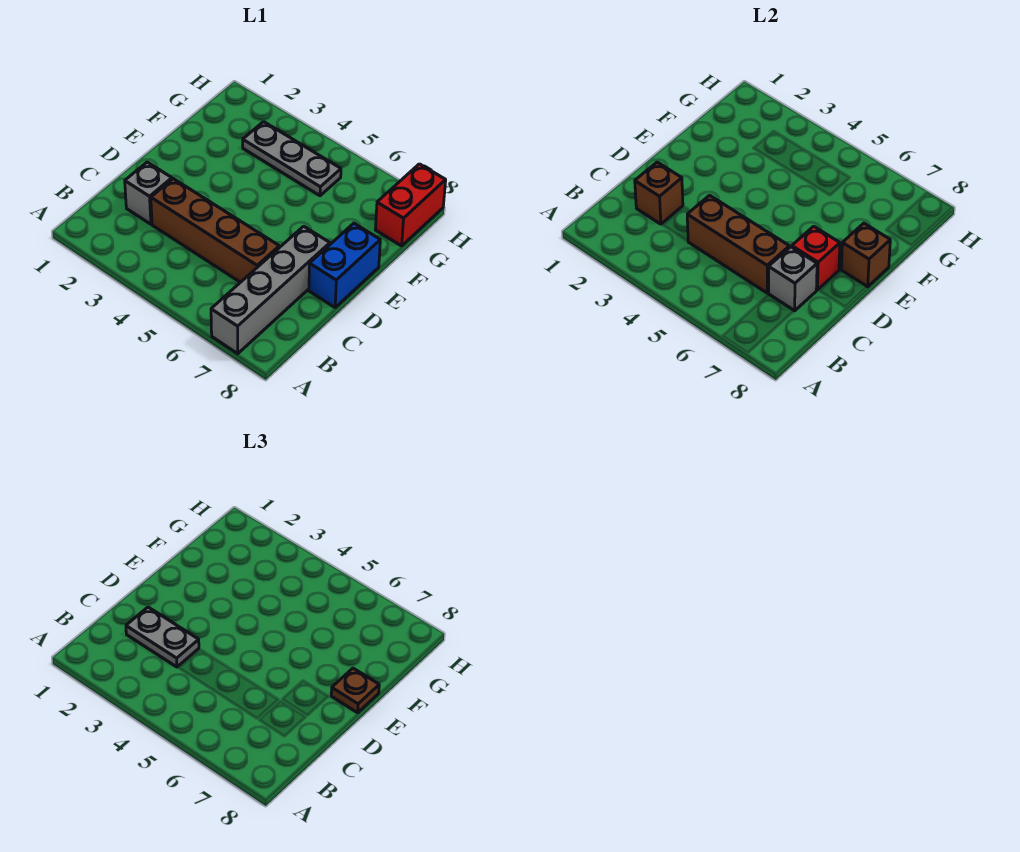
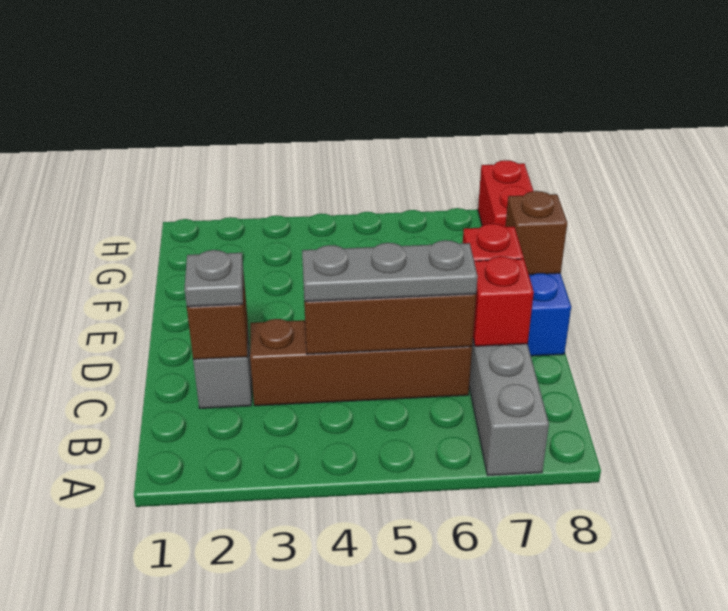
grey 1x2 plate [126,607,199,667] -> grey 1x1 plate [184,250,243,307]
grey 1x1 brick [769,247,817,311] -> red 1x1 brick [473,256,534,346]
brown 1x1 plate [331,668,379,713] -> none
grey 1x3 plate [243,122,341,196] -> grey 1x3 plate moved to [302,240,478,302]

